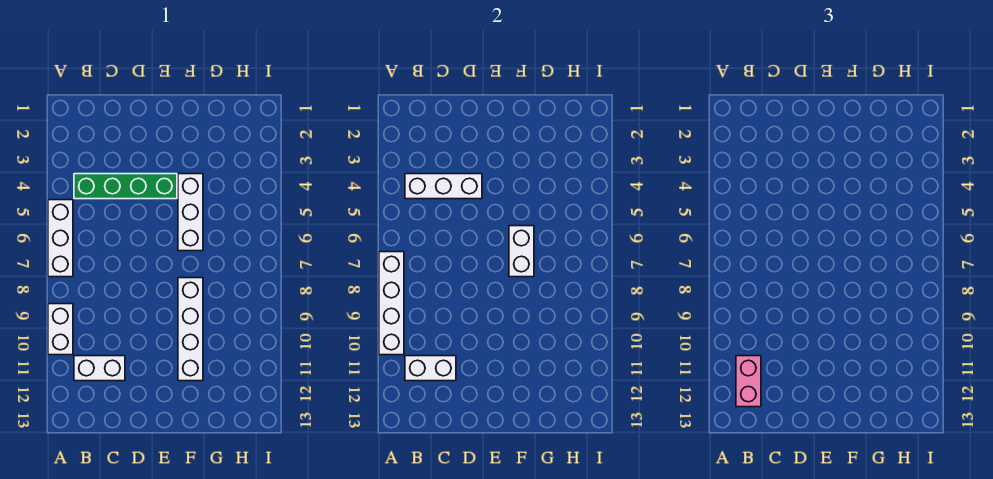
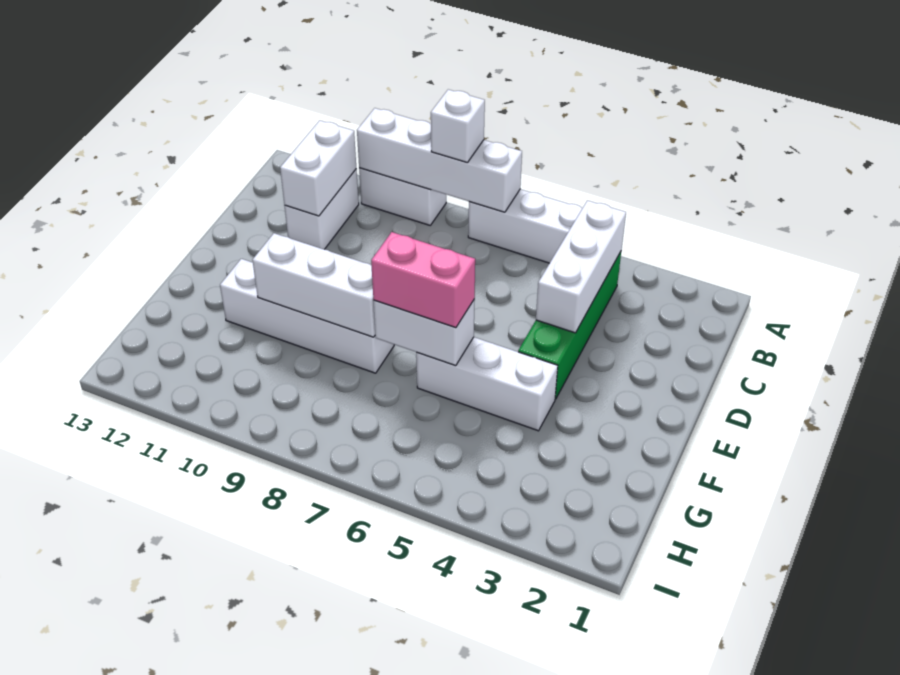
none -> white 1x1 brick [431,89,485,163]
pink 1x2 brick [736,356,761,407] -> pink 1x2 brick moved to [371,232,475,328]
none -> white 1x3 brick [252,233,375,337]

